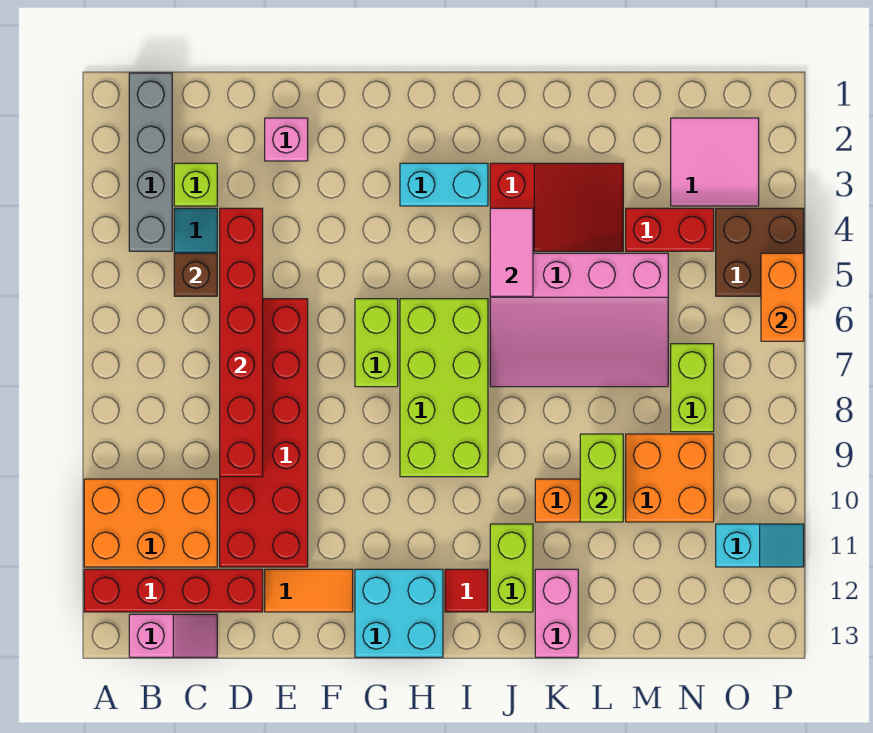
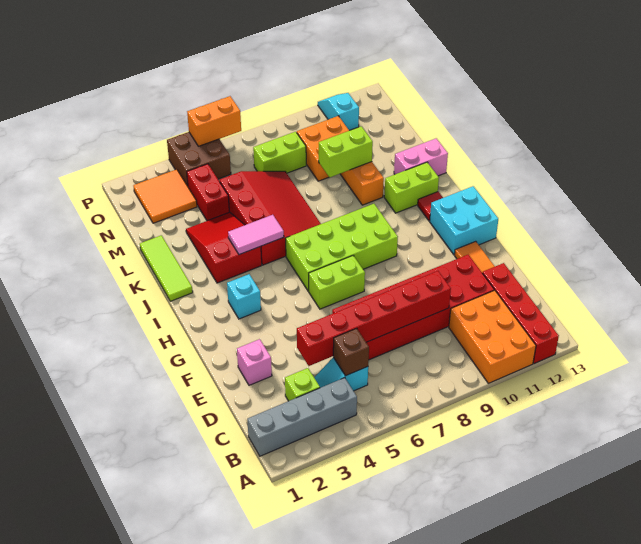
pink 1x2 slope [129,614,217,657] -> none
cyan 1x2 brick [400,163,488,206] -> cyan 1x1 brick [227,274,261,319]
none -> lime 1x3 tile [140,235,193,301]
pink 3x4 slope [490,253,668,387] -> red 3x4 slope [219,171,321,265]
pink 2x2 tile [671,118,759,206] -> orange 2x2 tile [133,169,197,223]

